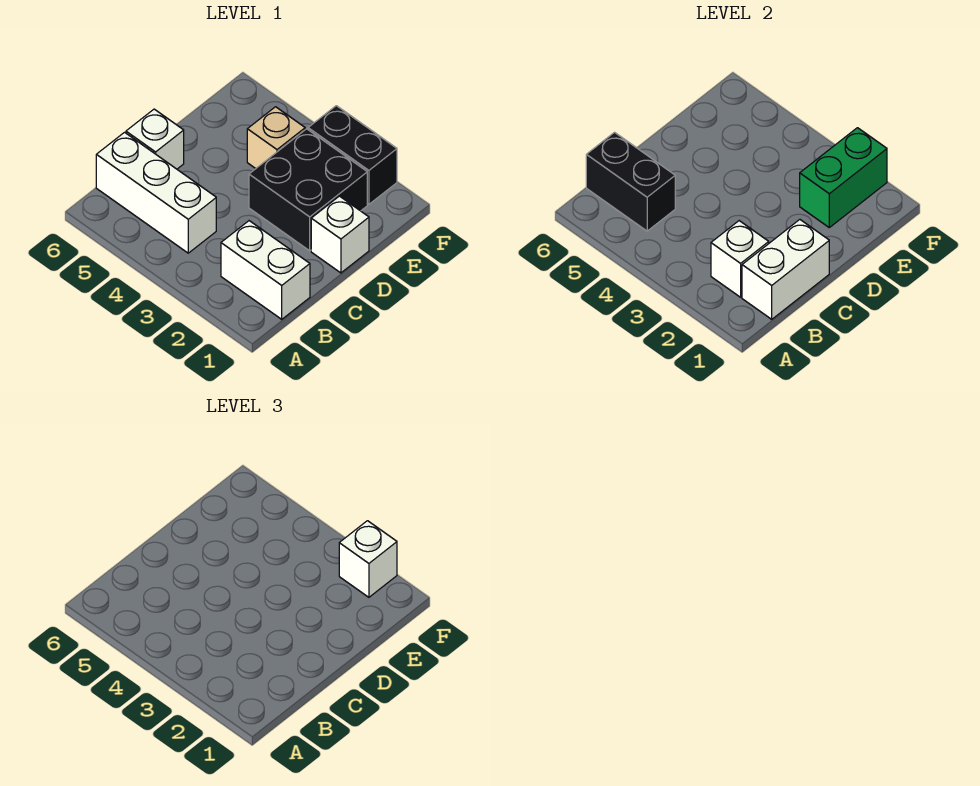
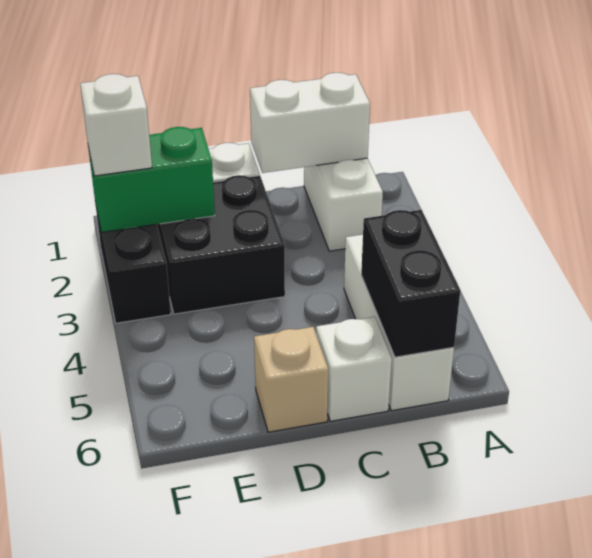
white 1x1 brick [711,221,769,297] -> none
tan 1x1 brick [247,107,305,168] -> tan 1x1 brick moved to [254,327,328,432]

